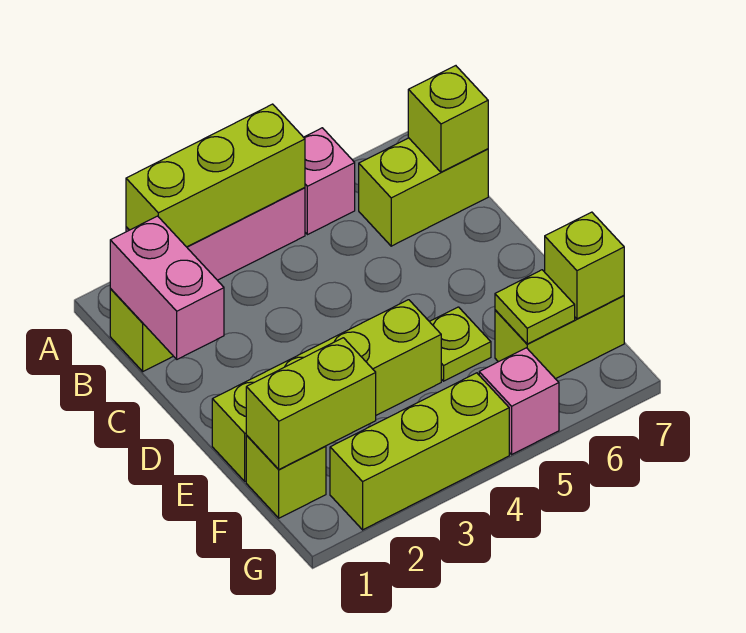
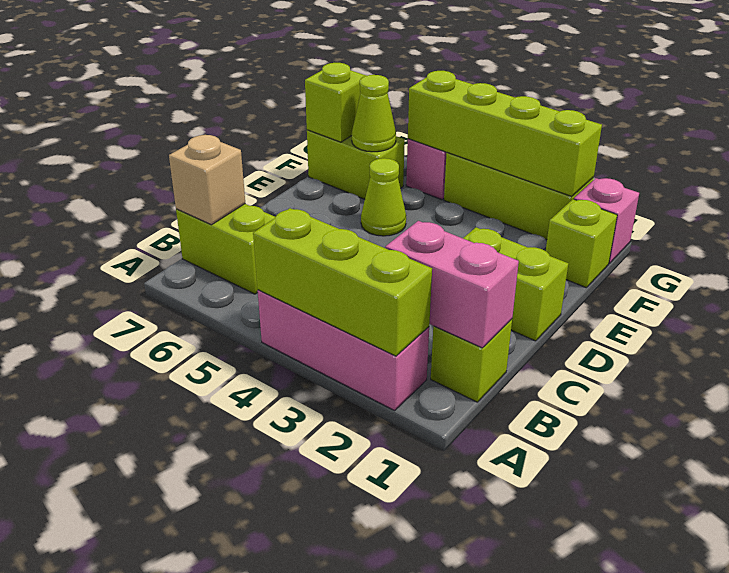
pink 1x1 brick [304,128,355,235] -> pink 1x1 brick moved to [574,178,639,264]
pink 1x2 brick [110,216,224,359] -> pink 1x2 brick turned to [385,221,519,348]
lime 1x1 brick [408,66,488,172] -> tan 1x1 brick [169,135,245,225]
lime 1x4 brick [212,300,441,481] -> lime 1x4 brick moved to [408,71,602,196]
lime 1x1 plate [429,307,491,381] -> lime 1x1 cone [361,158,406,236]
lime 1x2 brick [246,338,376,469] -> lime 1x2 brick moved to [463,227,568,341]
lime 1x1 plate [495,270,575,344] -> lime 1x1 cone [352,75,396,152]

